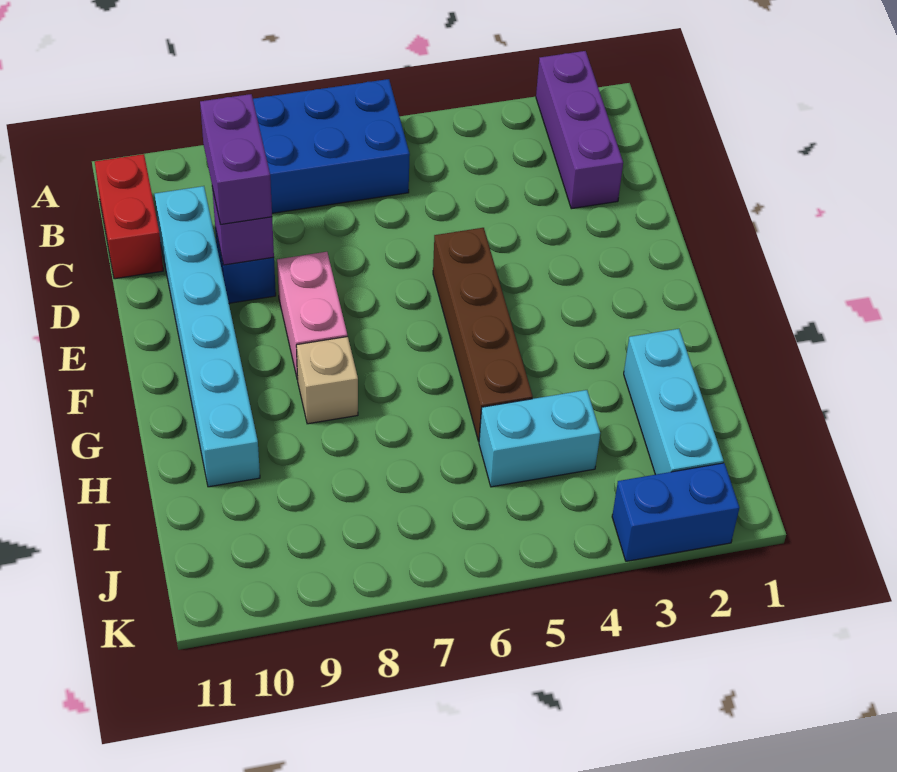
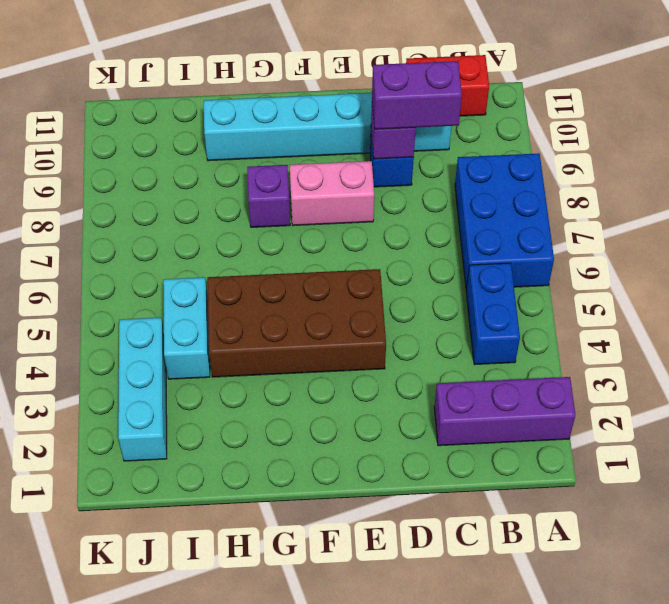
brown 1x4 brick [433,228,533,441] -> brown 2x4 brick [207,269,386,377]
tan 1x1 brick [296,336,358,424] -> purple 1x1 brick [247,165,290,227]
cyan 1x3 brick [624,329,724,475] -> cyan 1x3 brick turned to [118,318,167,461]
blue 1x2 brick [612,463,739,561] -> blue 1x2 brick moved to [466,263,520,365]

